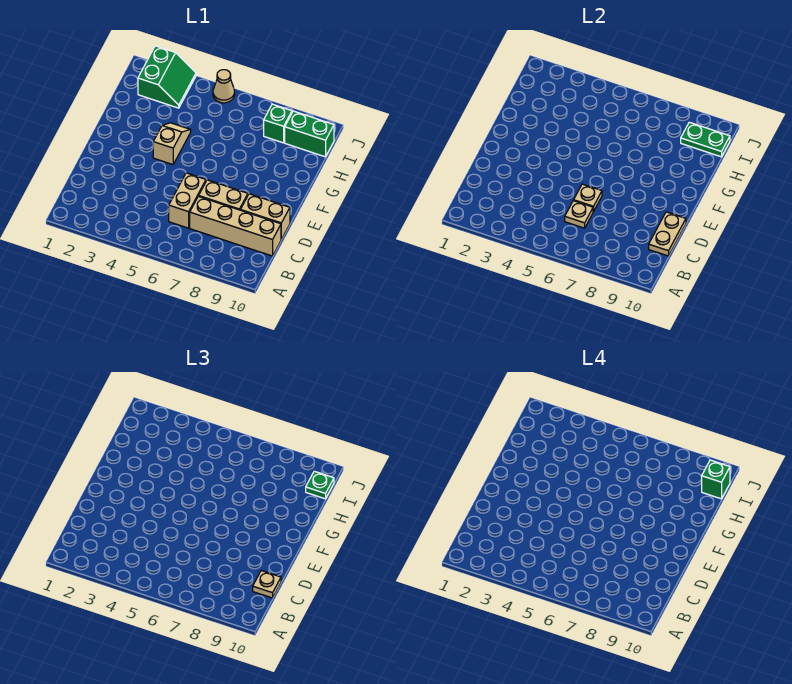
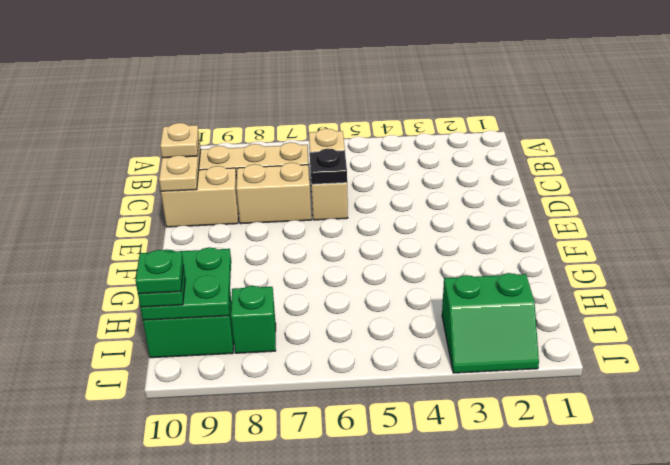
tan 1x1 plate [574,184,602,212] -> black 1x1 plate [310,149,347,184]
tan 1x2 slope [153,123,191,165] -> none
green 2x2 slope [138,46,196,108] -> green 2x2 slope turned to [442,273,539,373]
green 1x2 plate [681,122,730,157] -> green 2x2 plate [140,247,231,320]
green 1x1 brick [702,460,730,499] -> green 1x1 plate [135,250,184,294]
tan 1x1 cone [213,70,235,103] -> none

